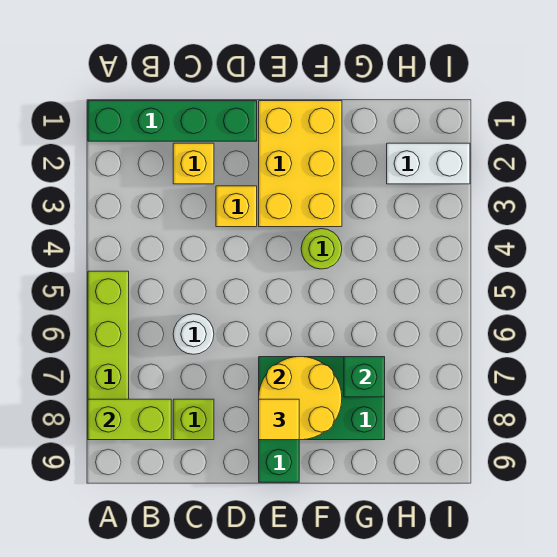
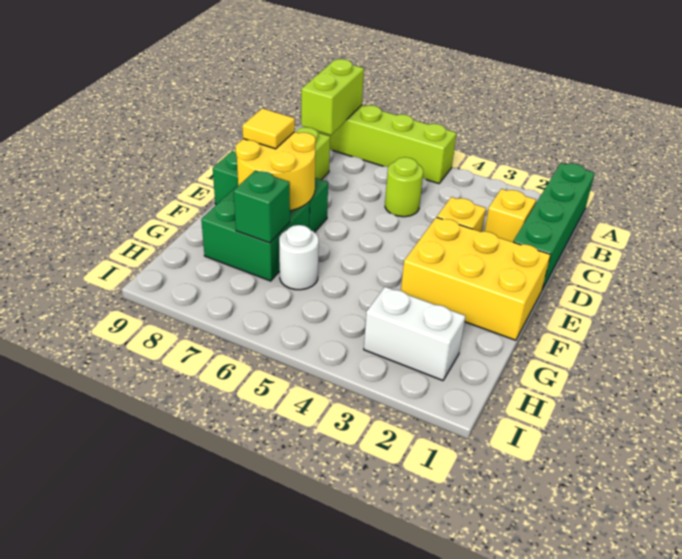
white 1x1 round brick [173,314,214,354] -> white 1x1 round brick moved to [279,225,319,290]
lime 1x1 round brick [301,229,342,269] -> lime 1x1 round brick moved to [385,157,423,217]
white 1x2 brick [387,143,470,184] -> white 1x2 brick turned to [364,287,466,381]

